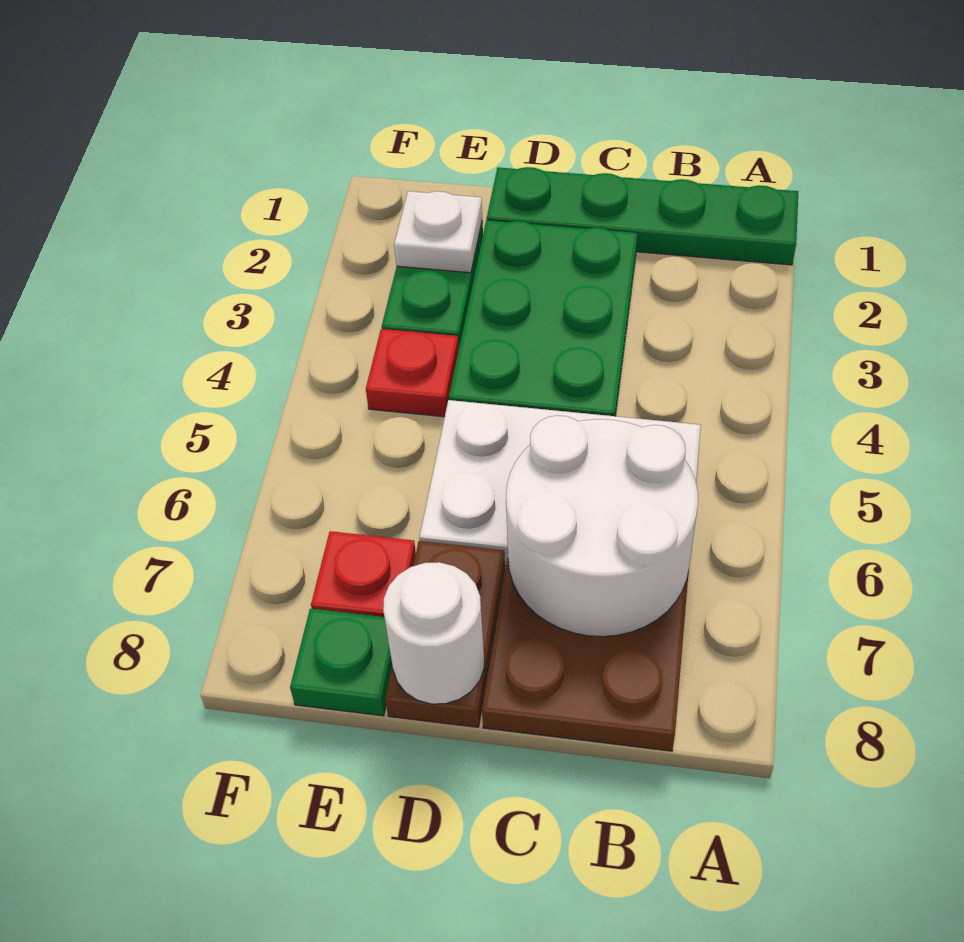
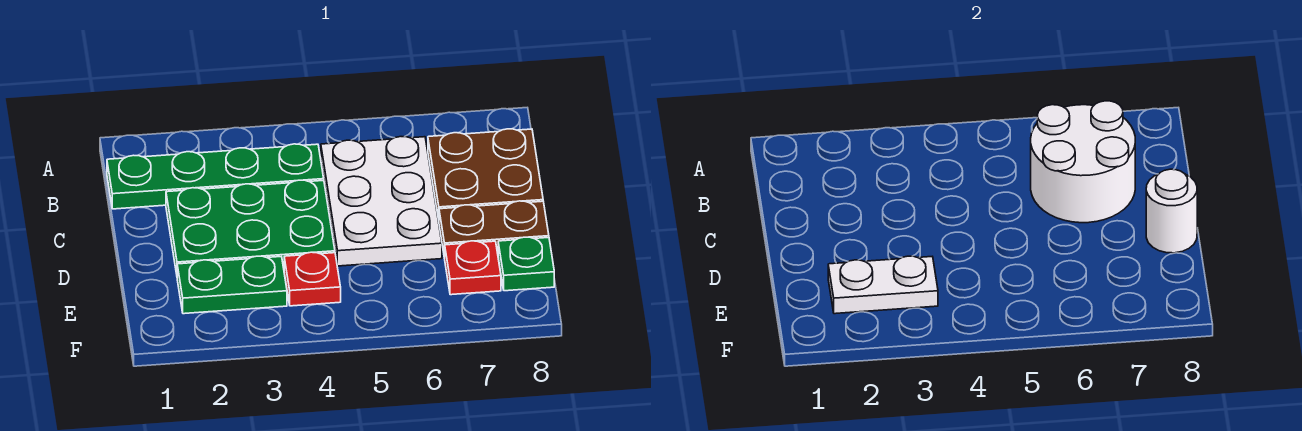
green 1x4 plate [487,167,798,265] -> green 1x4 plate turned to [107,144,324,209]
white 1x1 plate [394,191,482,273] -> white 1x2 plate [828,256,938,314]

